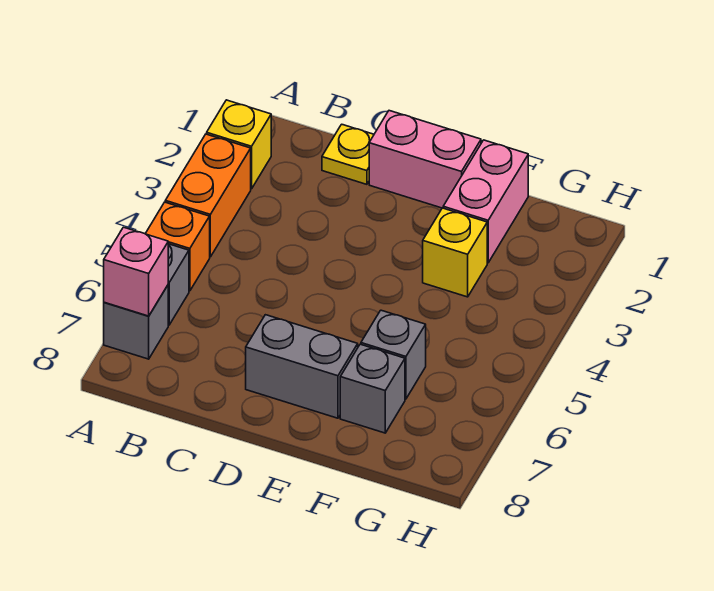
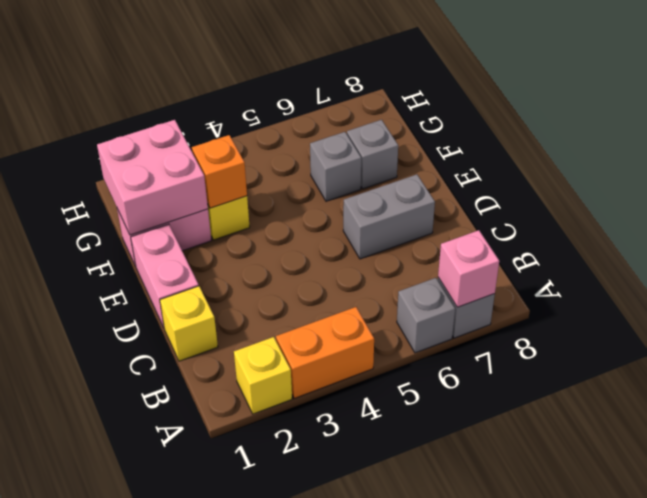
orange 1x1 brick [145,202,210,291] -> orange 1x1 brick moved to [192,135,247,208]
yellow 1x1 plate [322,124,374,184] -> yellow 1x1 brick [160,286,218,361]
grey 1x2 brick [246,315,358,418] -> grey 1x2 brick turned to [343,174,435,259]
none -> pink 2x2 brick [97,120,208,235]

